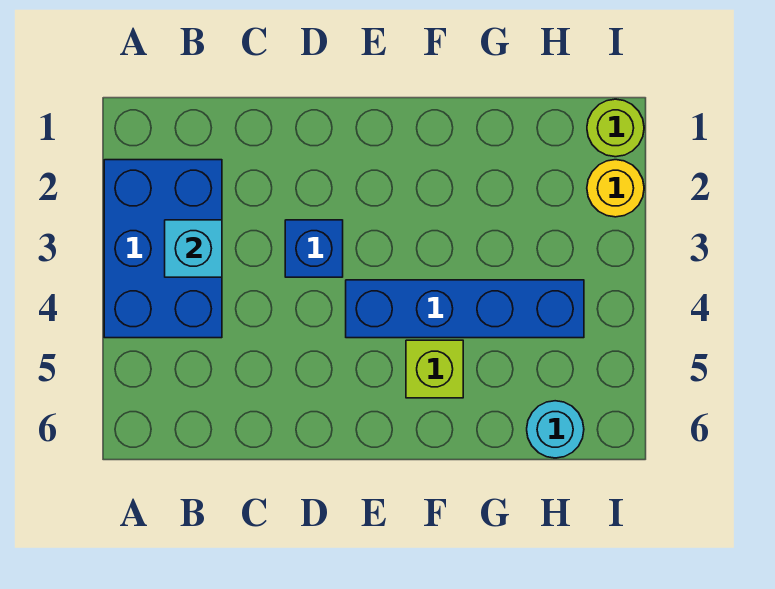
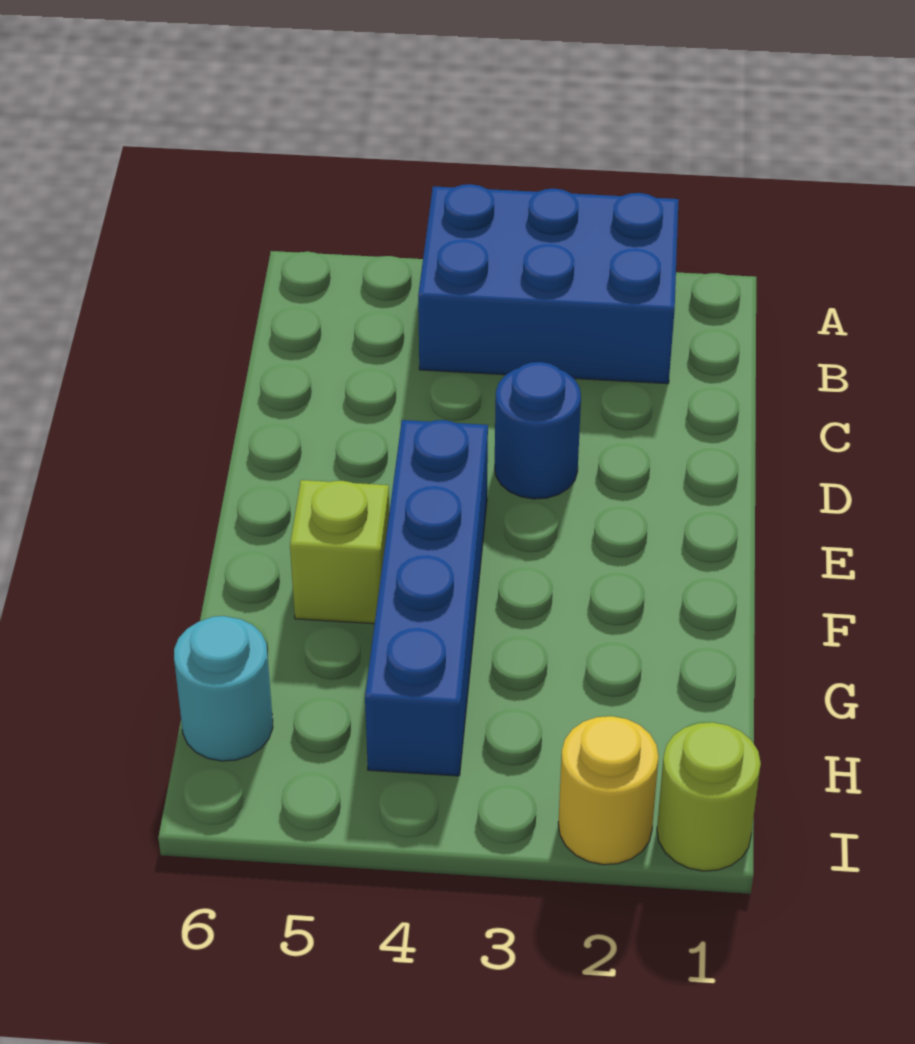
cyan 1x1 brick [165,220,222,277] -> none
blue 1x1 brick [285,220,343,277] -> blue 1x1 round brick [495,362,581,499]

